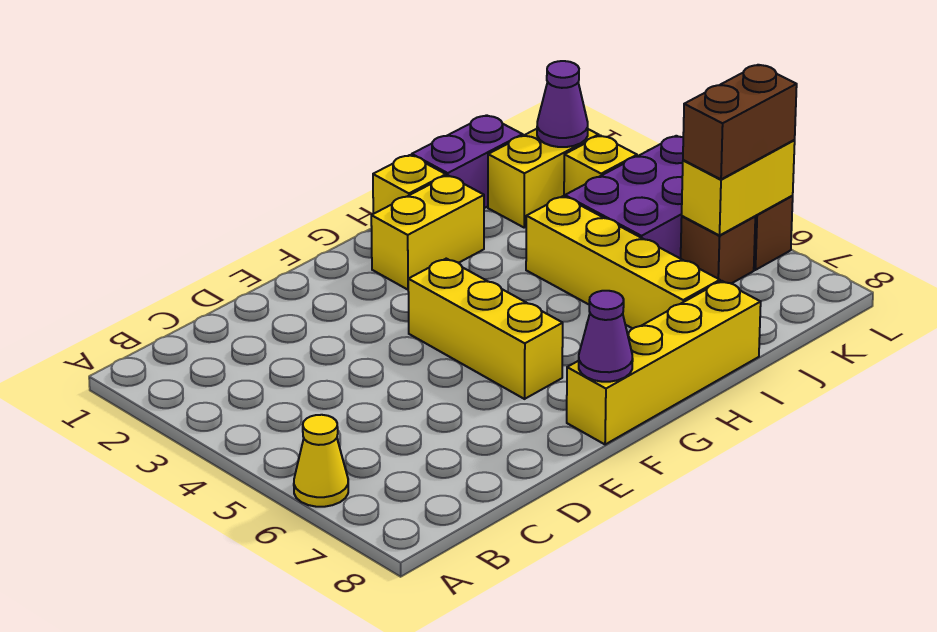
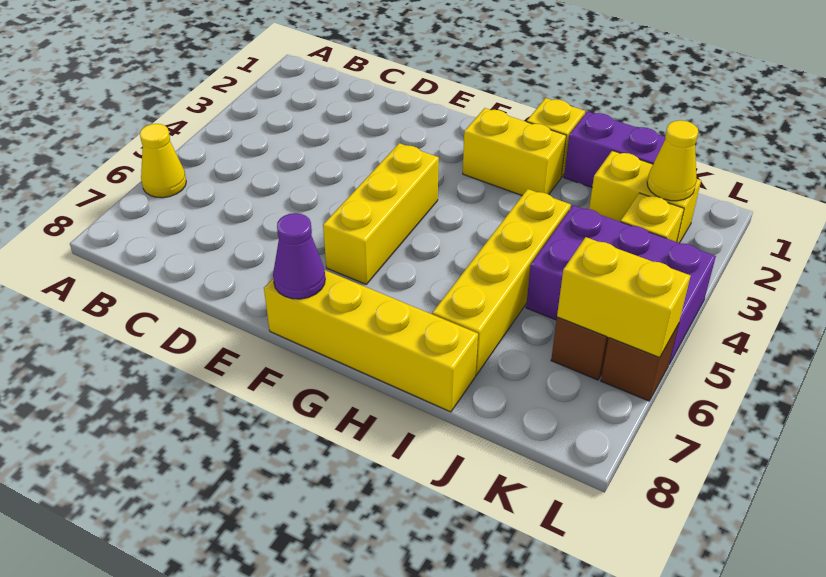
purple 1x1 cone [537,61,588,147] -> yellow 1x1 cone [647,120,698,201]
brown 1x2 brick [683,65,797,179] -> none

